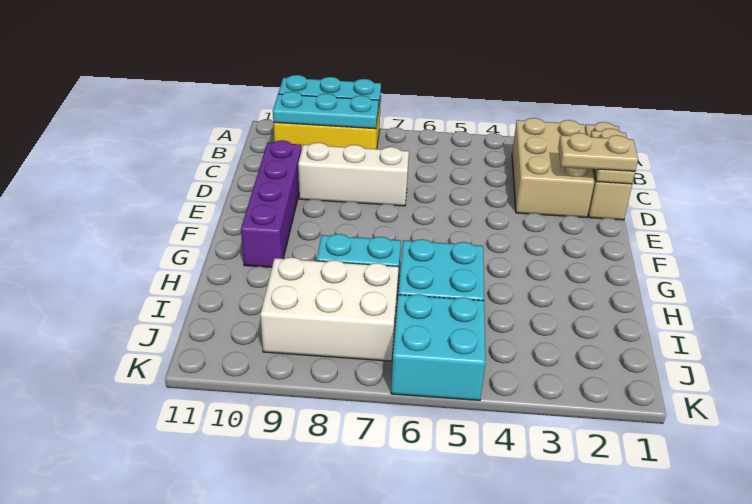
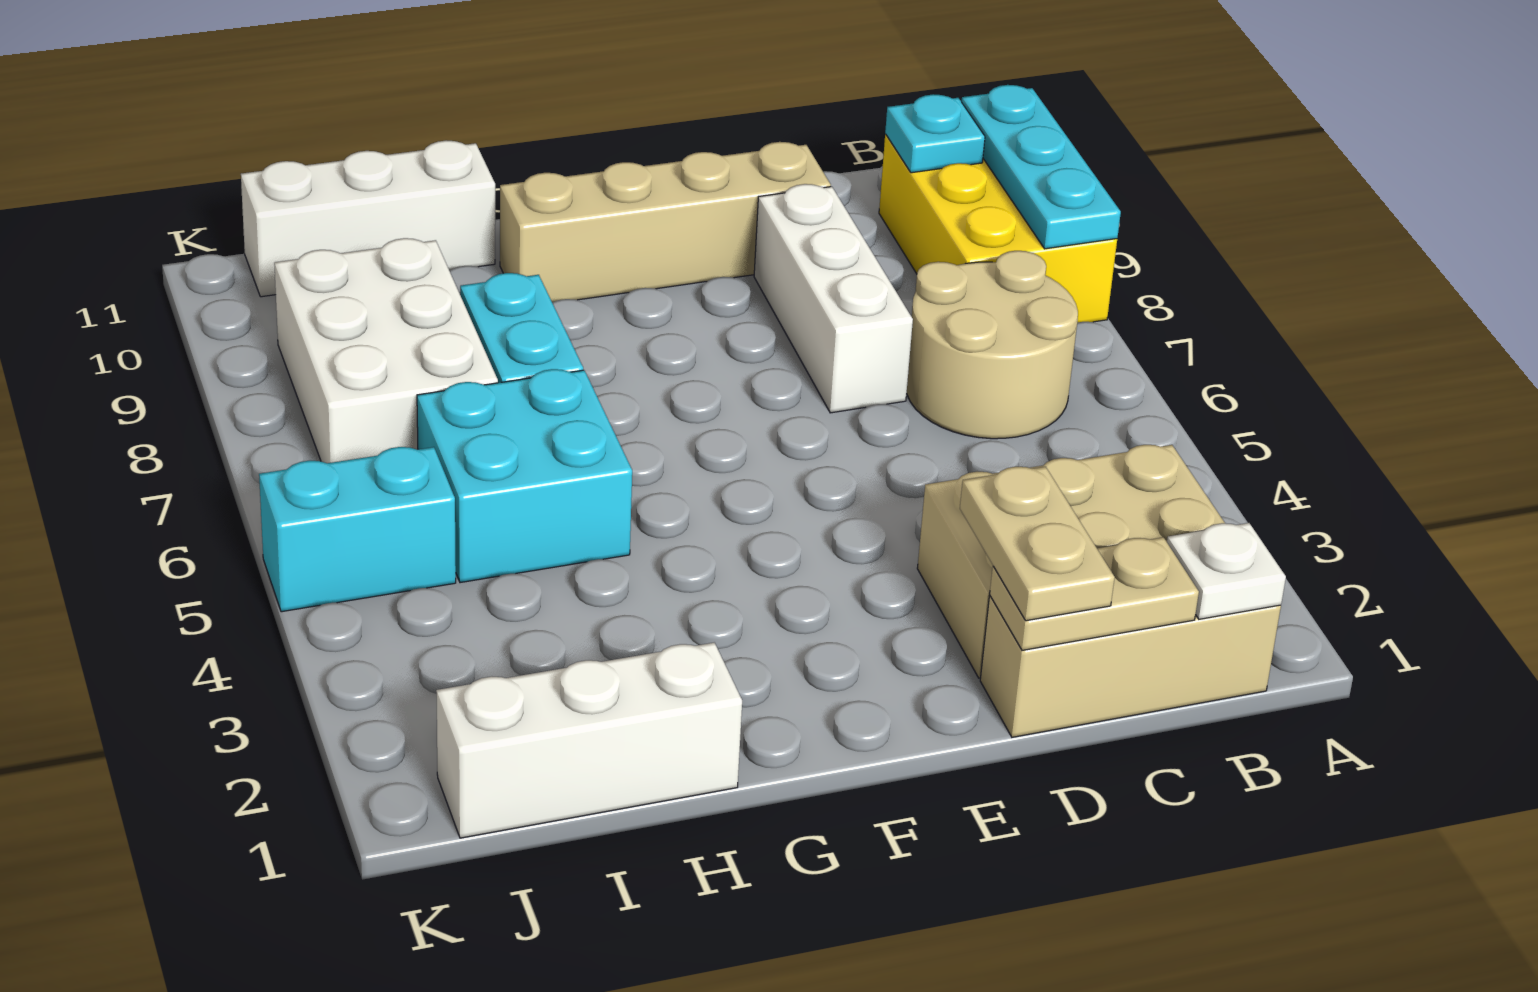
none -> white 1x1 plate [1167,523,1286,619]
none -> tan 2x2 round brick [907,251,1078,439]
cyan 1x3 plate [273,92,379,129] -> cyan 1x1 plate [885,94,985,173]
purple 1x4 brick [241,140,301,267] -> tan 1x4 brick [500,142,831,302]
none -> white 1x3 brick [436,643,742,838]
none -> white 1x3 brick [241,140,495,297]
cyan 2x2 brick [391,294,485,400] -> cyan 1x2 brick [259,447,456,612]

